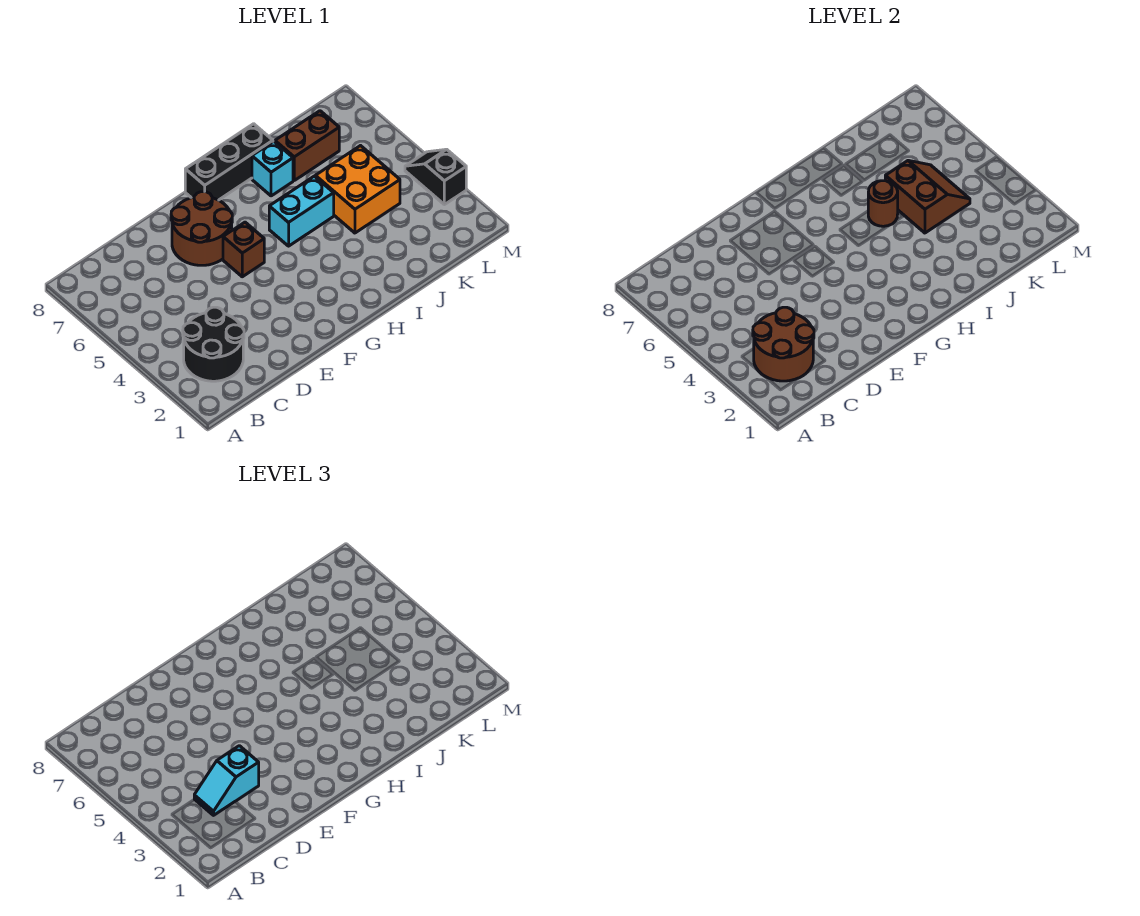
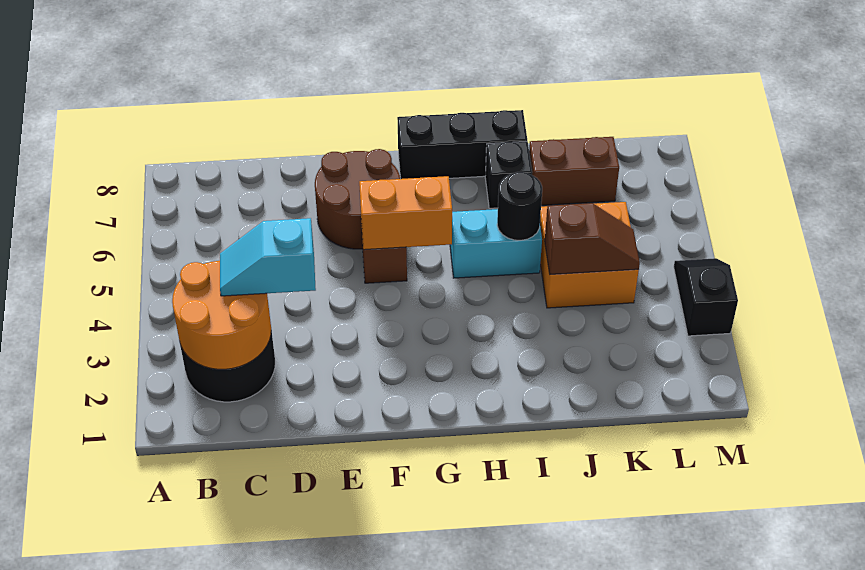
brown 2x2 round brick [753,307,814,381] -> orange 2x2 round brick [172,261,271,369]
none -> orange 1x2 brick [359,176,452,250]
brown 1x1 round brick [868,181,898,226] -> black 1x1 round brick [497,172,542,240]
cyan 1x1 brick [252,141,293,196] -> black 1x1 brick [485,141,532,208]
brown 2x2 slope [885,161,970,233] -> brown 1x2 slope [545,203,640,274]

